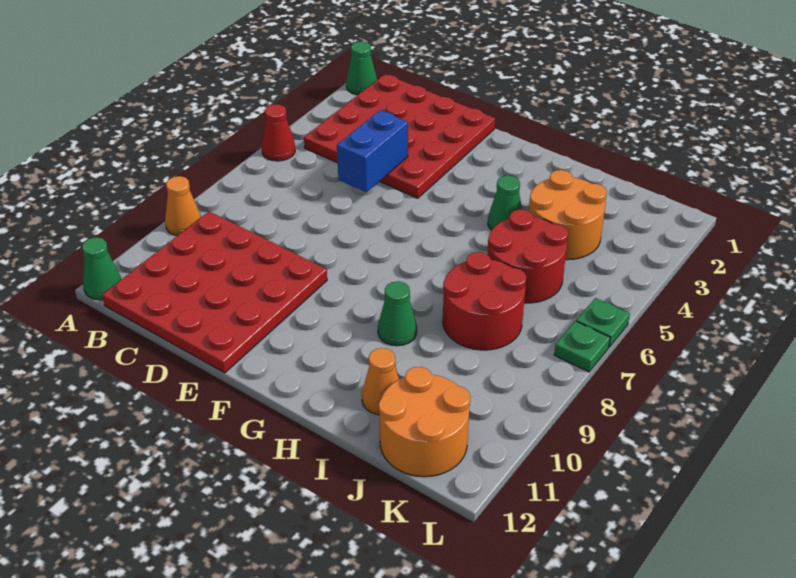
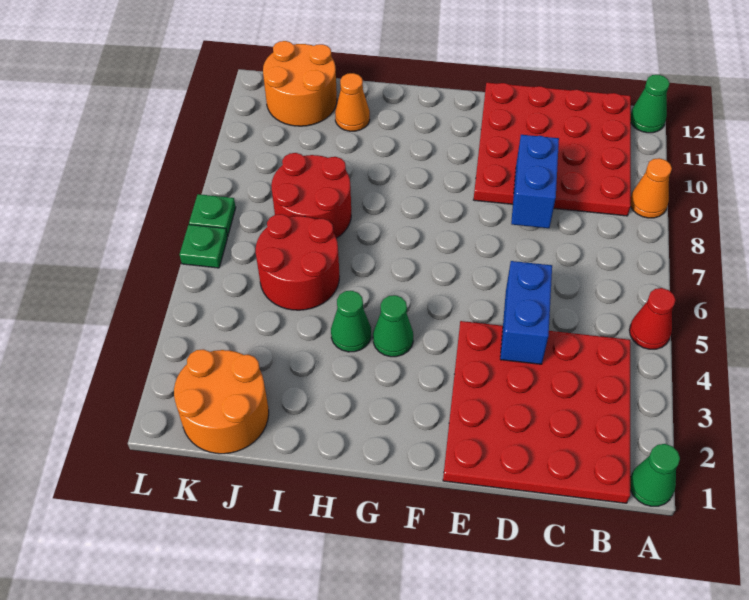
none -> blue 1x2 brick [511,135,559,228]
green 1x1 cone [378,281,417,346] -> green 1x1 cone moved to [373,295,413,357]
orange 2x2 round brick [529,170,607,260] -> orange 2x2 round brick moved to [174,349,269,454]

